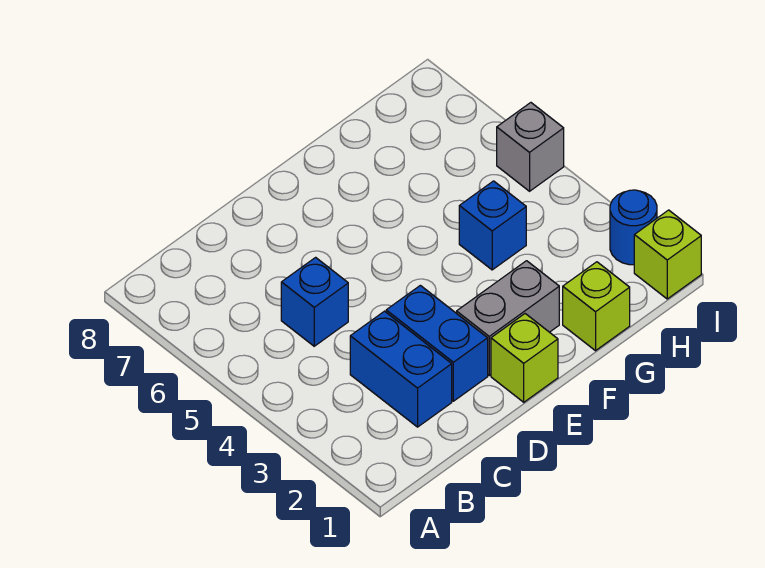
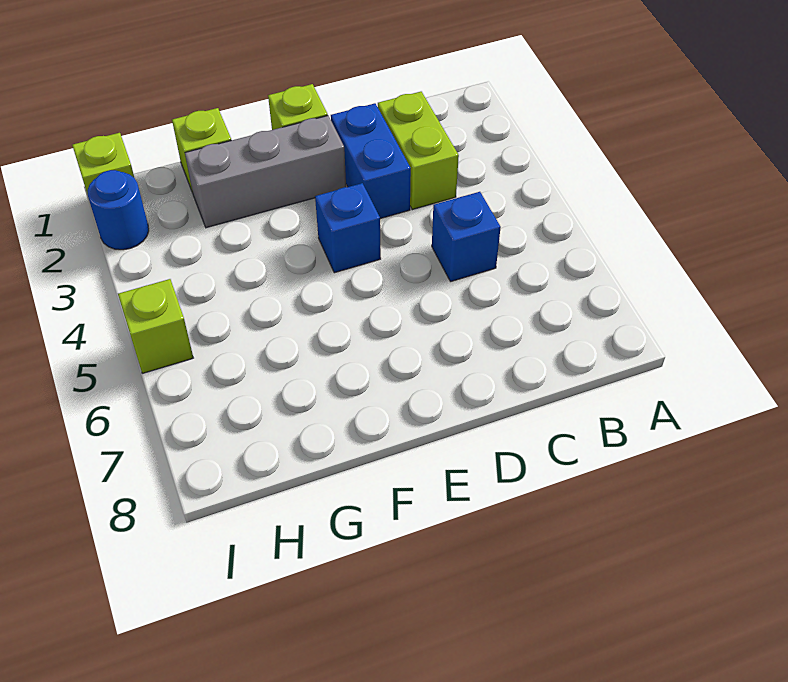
blue 1x2 brick [350,311,452,427] -> lime 1x2 brick [378,92,459,210]
grey 1x2 brick [457,261,559,375] -> grey 1x3 brick [185,116,346,228]
blue 1x1 brick [459,181,526,270] -> blue 1x1 brick moved to [315,183,381,273]
grey 1x1 brick [497,103,564,191] -> lime 1x1 brick [118,279,193,373]

